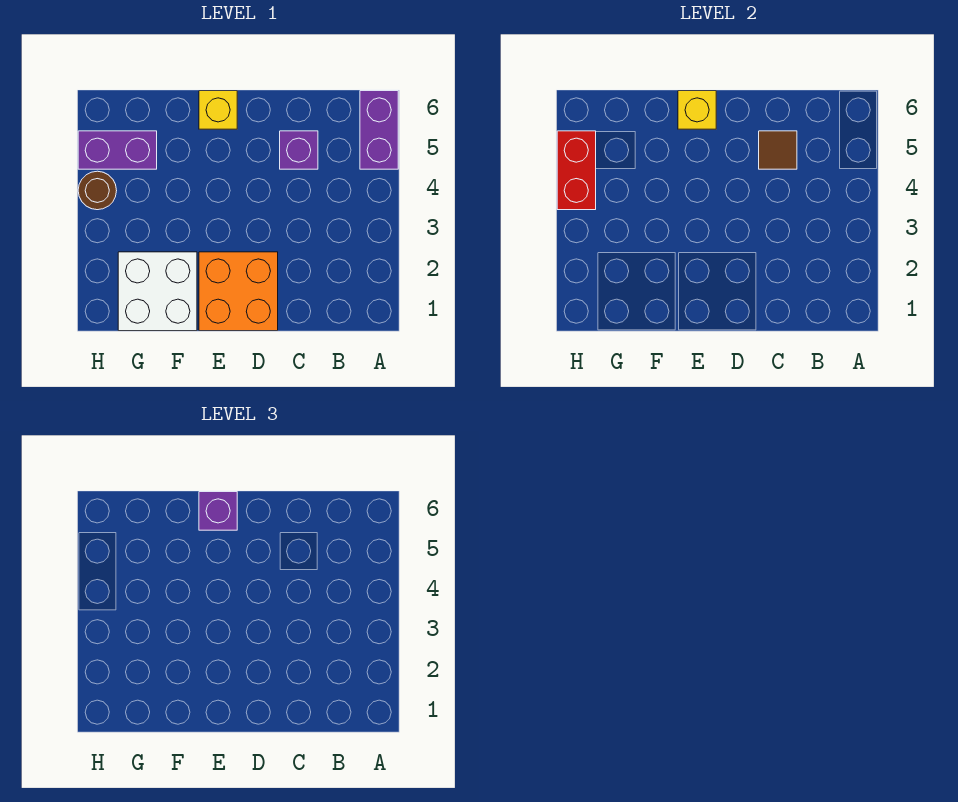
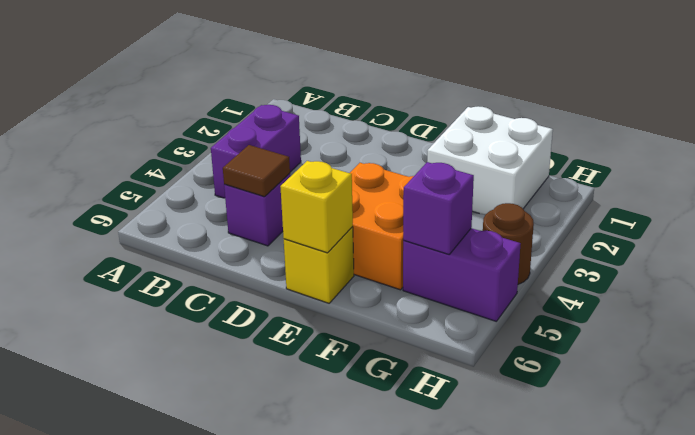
purple 1x2 brick [360,91,398,169] -> purple 1x2 brick moved to [211,105,301,198]
orange 2x2 brick [199,252,278,331] -> orange 2x2 brick moved to [350,163,414,290]
purple 1x1 brick [199,492,237,530] -> purple 1x1 brick moved to [403,162,474,254]
red 1x2 brick [557,131,596,210] -> none

